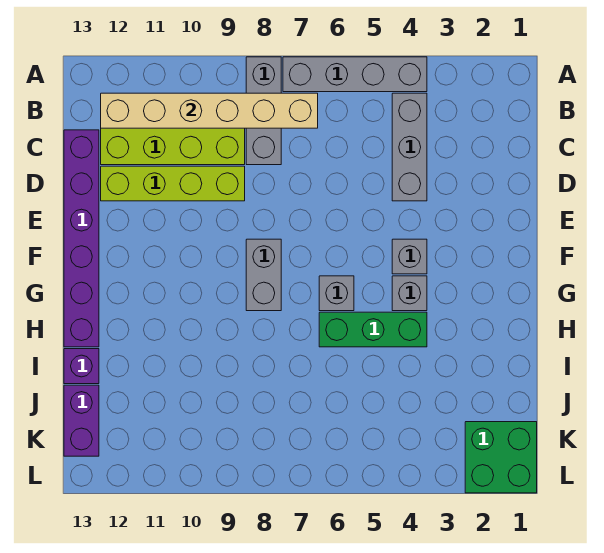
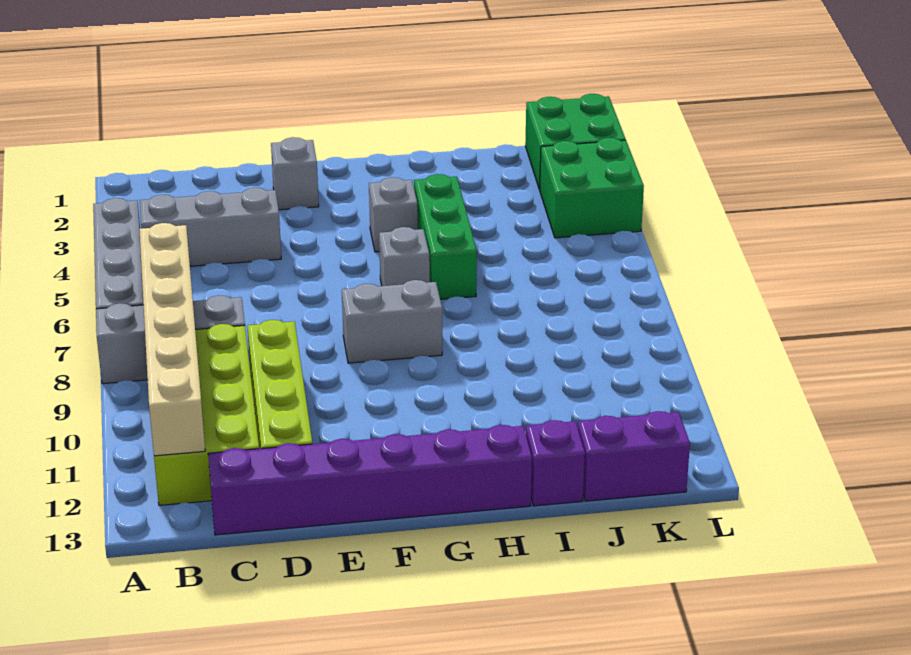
grey 1x1 brick [392,239,427,274] -> grey 1x1 brick moved to [271,137,319,210]
none -> green 2x2 brick [540,138,644,238]

